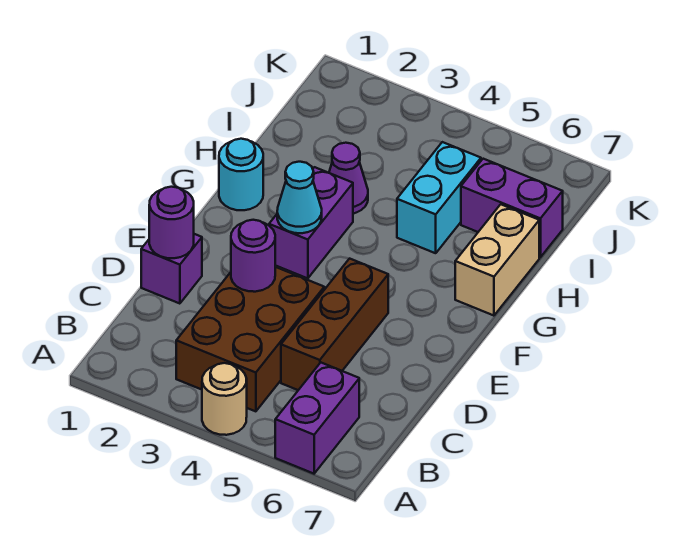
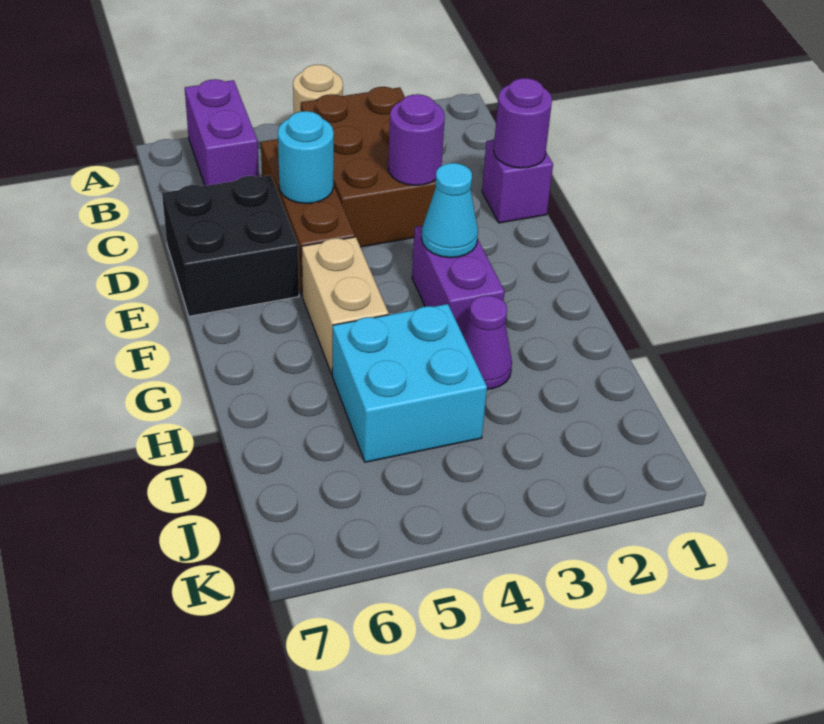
none -> black 2x2 brick [162,175,299,316]
cyan 1x1 round brick [219,139,263,210] -> cyan 1x1 round brick moved to [278,111,334,204]
tan 1x2 brick [455,204,539,316] -> tan 1x2 brick moved to [302,237,389,374]
cyan 1x2 brick [397,142,481,253] -> cyan 2x2 brick [332,304,487,462]
purple 1x2 brick [461,159,563,257] -> none

